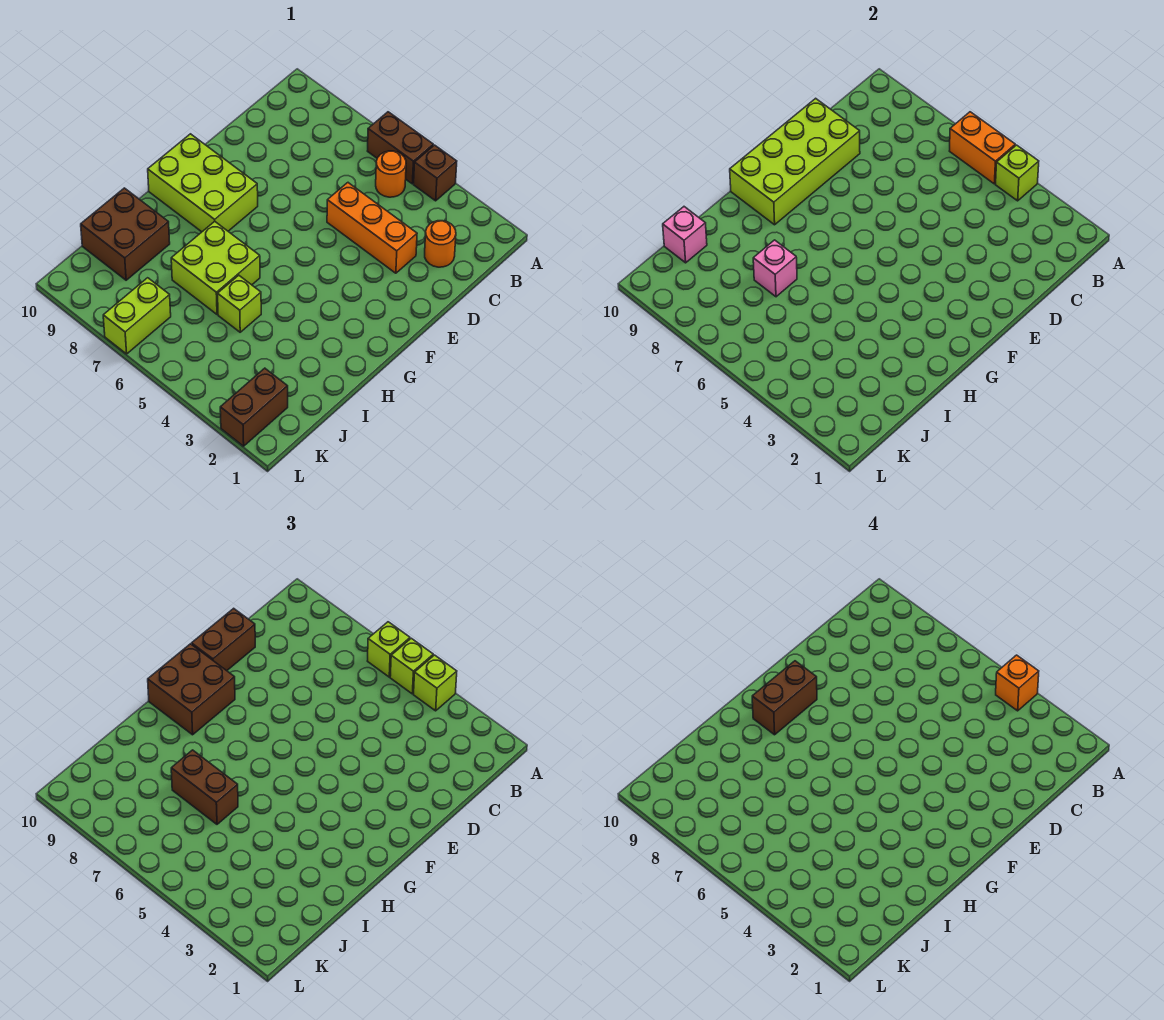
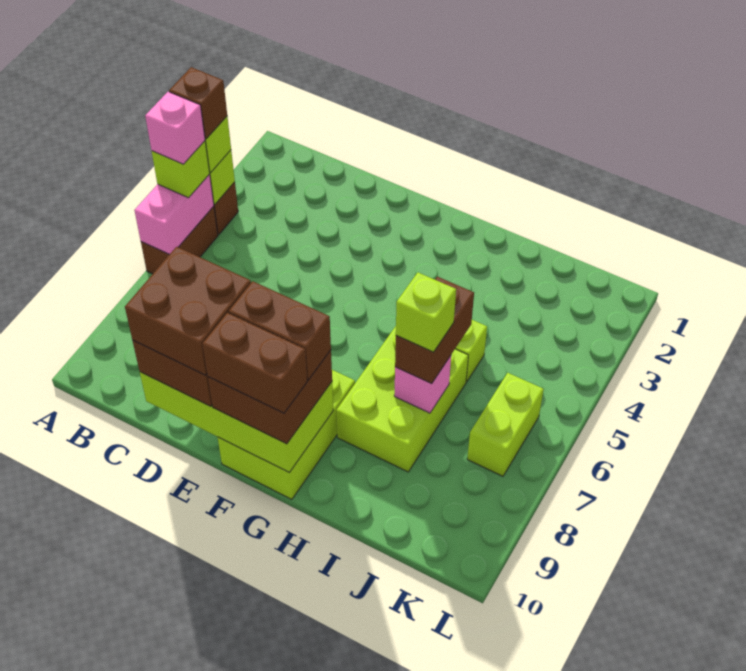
orange 1x1 brick [996,655,1039,711] -> brown 1x1 brick [169,67,227,139]
orange 1x2 brick [950,112,1015,184] -> pink 1x2 brick [134,174,214,254]
lime 1x1 brick [368,622,410,677] -> lime 1x1 brick moved to [396,273,456,352]
orange 1x1 round brick [376,151,406,197] -> none
orange 1x1 round brick [425,221,456,267] -> none
orange 1x3 brick [327,183,417,273] -> none
lime 2x2 brick [171,221,260,314] -> lime 2x3 brick [336,326,468,472]
brown 2x2 brick [81,188,170,280] -> brown 2x2 brick moved to [125,247,251,375]
pink 1x1 brick [663,207,707,263] -> pink 1x1 brick moved to [145,92,205,164]
brown 1x2 brick [220,368,288,446] -> brown 1x2 brick moved to [203,313,307,413]
lime 1x2 brick [103,278,171,354] -> lime 1x2 brick turned to [467,373,544,476]

